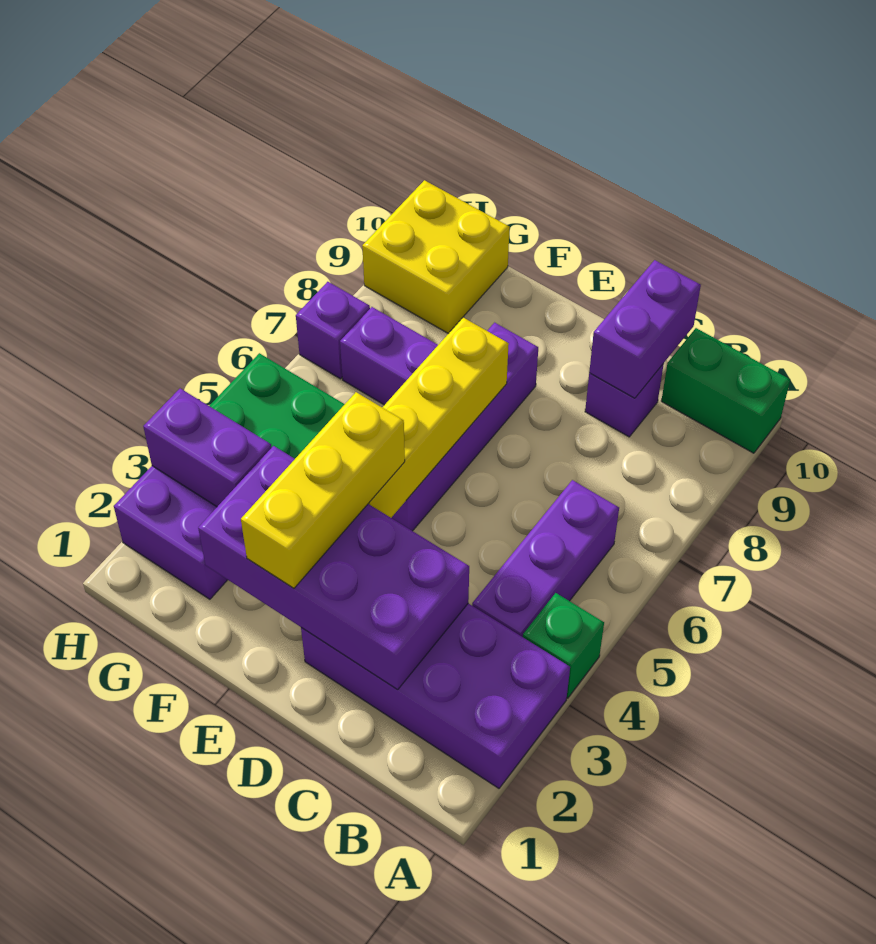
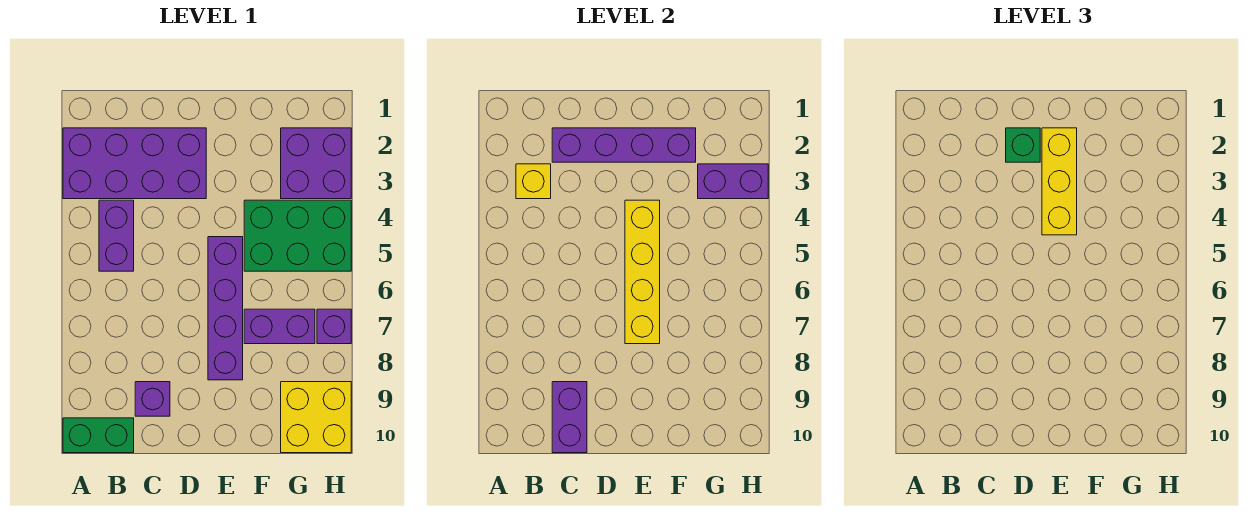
green 1x1 brick [523,593,604,698] -> green 1x1 brick moved to [1006,128,1040,162]
none -> yellow 1x1 brick [516,164,551,199]
purple 1x3 brick [472,480,619,637] -> purple 1x2 brick [99,200,134,271]
purple 2x4 brick [198,446,469,690] -> purple 1x4 brick [552,128,696,162]

